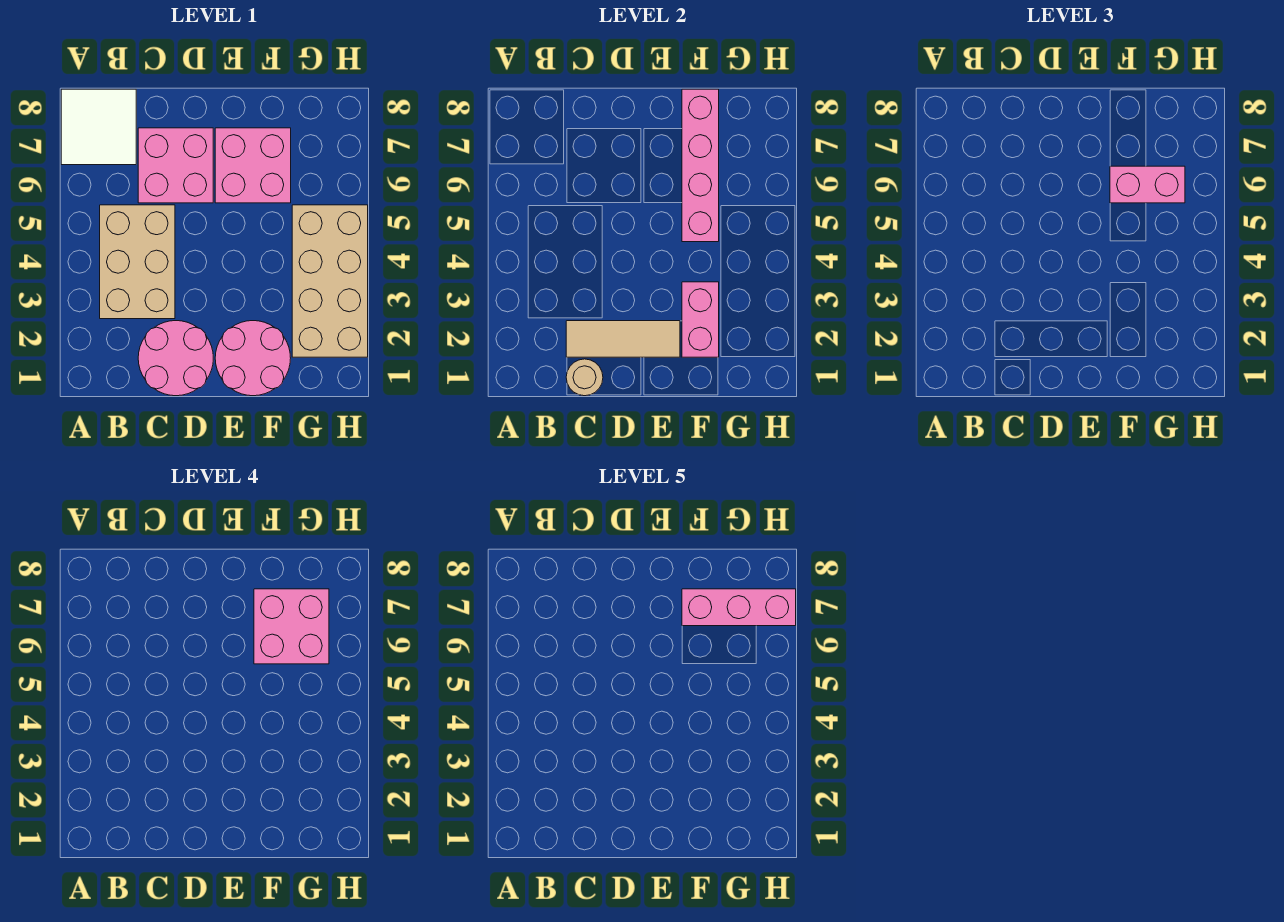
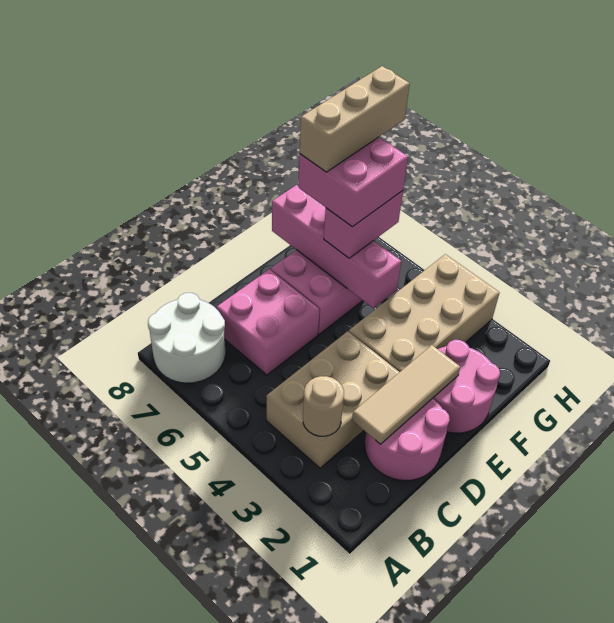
white 2x2 tile [61,89,136,165] -> white 2x2 round brick [148,293,225,383]
tan 2x3 brick [100,205,175,319] -> tan 2x3 brick turned to [267,331,399,468]
tan 1x1 round brick [566,359,603,396] -> tan 1x1 round brick moved to [303,376,344,436]
pink 1x2 brick [682,282,719,357] -> none
pink 1x3 brick [682,589,796,626] -> tan 1x3 brick [300,66,410,172]
tan 2x4 brick [292,205,368,357] -> tan 2x4 brick turned to [349,254,500,372]

